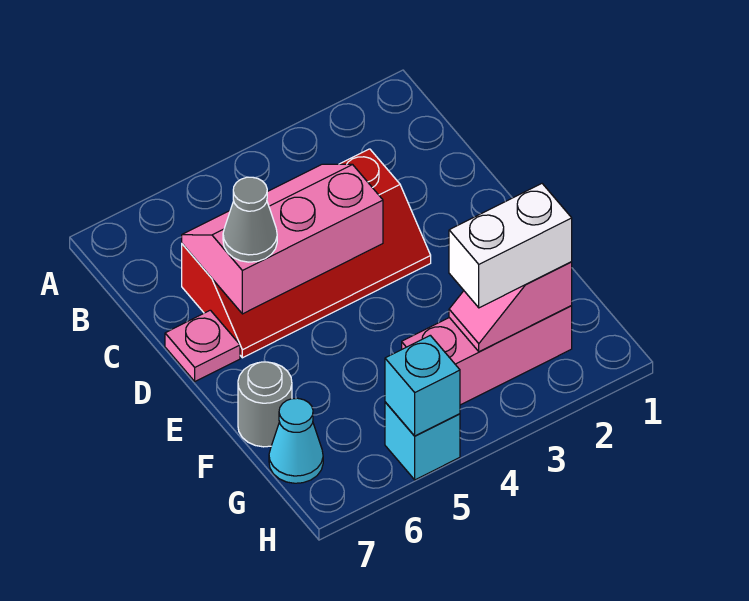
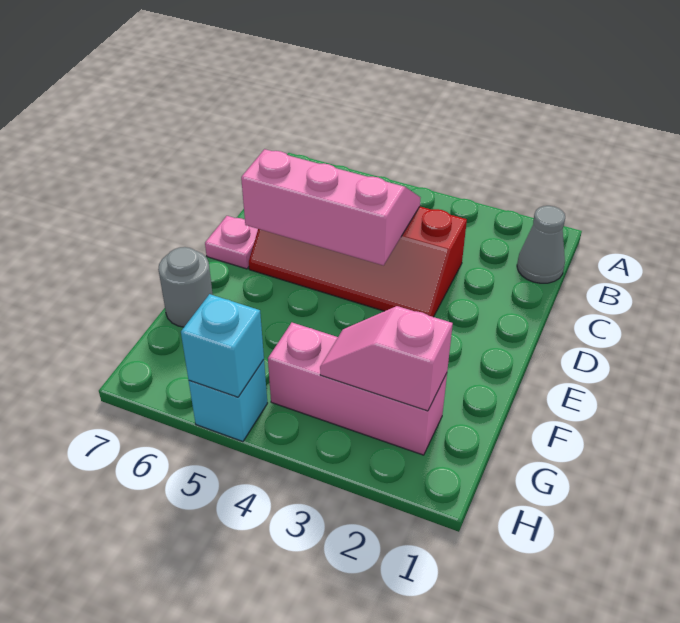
grey 1x1 cone [223,177,277,262] -> grey 1x1 cone moved to [517,206,565,283]
white 1x2 brick [449,184,572,308] -> none
cyan 1x1 cone [269,398,323,483] -> none

